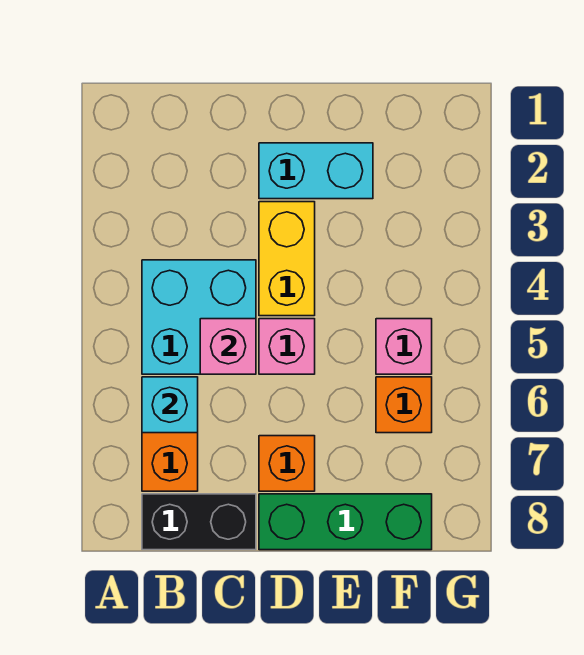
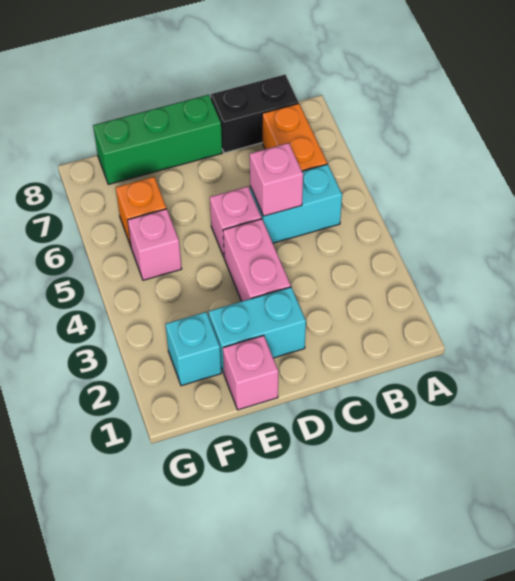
cyan 2x2 brick [142,260,256,374] -> cyan 1x2 brick [250,164,342,243]
cyan 1x1 brick [142,377,198,433] -> cyan 1x1 brick moved to [165,312,221,386]
yellow 1x2 brick [259,202,315,316] -> pink 1x2 brick [223,219,291,301]
orange 1x1 brick [259,436,315,491] -> none
none -> pink 1x1 brick [223,336,278,410]

